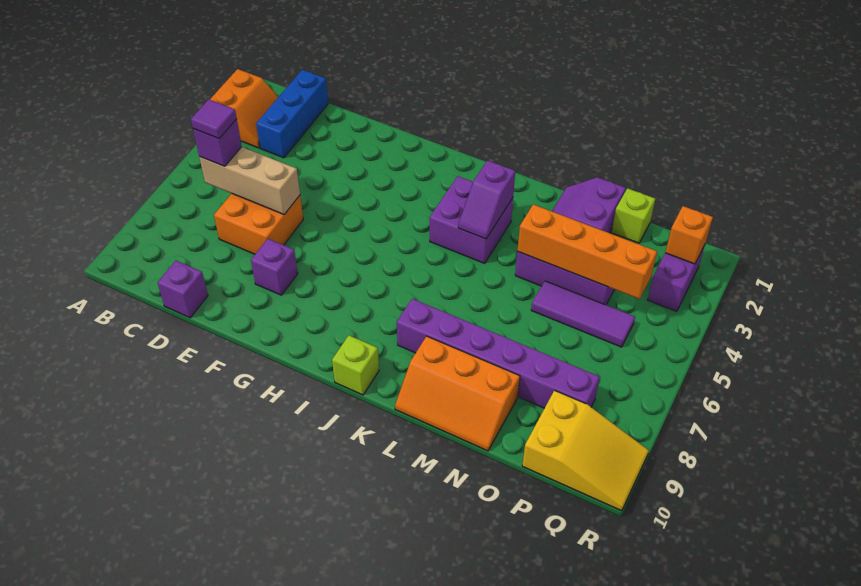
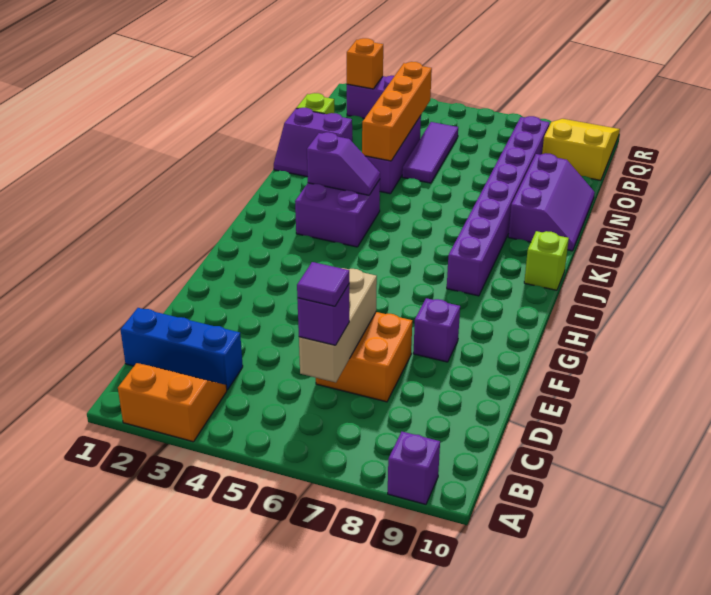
purple 1x1 brick [158,261,208,318] -> purple 1x1 brick moved to [388,432,440,504]
purple 1x6 brick [397,299,600,408] -> purple 1x8 brick [447,116,549,296]
orange 2x3 slope [395,336,520,451] -> purple 2x3 slope [508,153,595,251]

